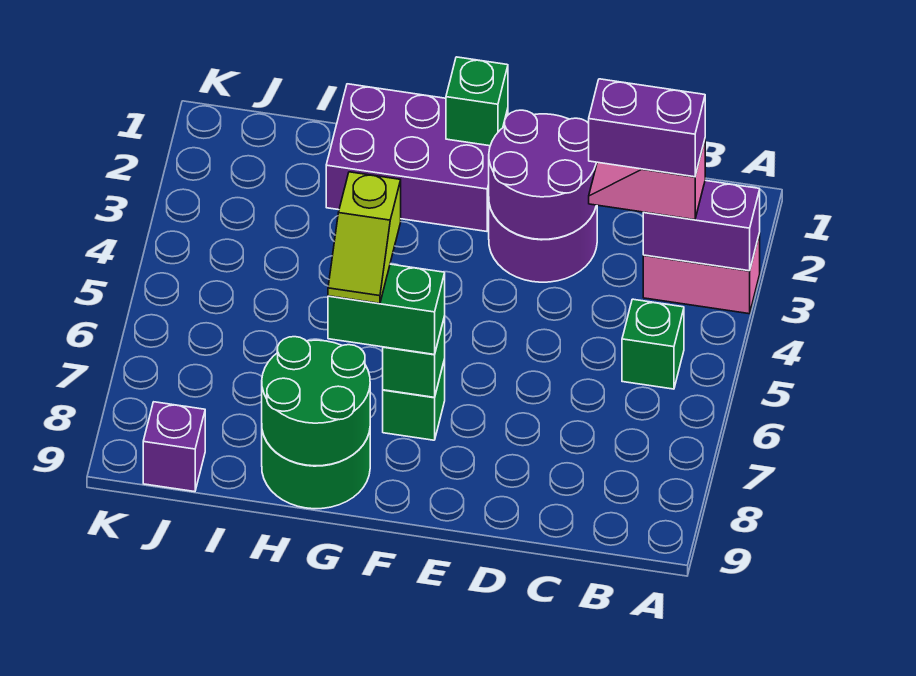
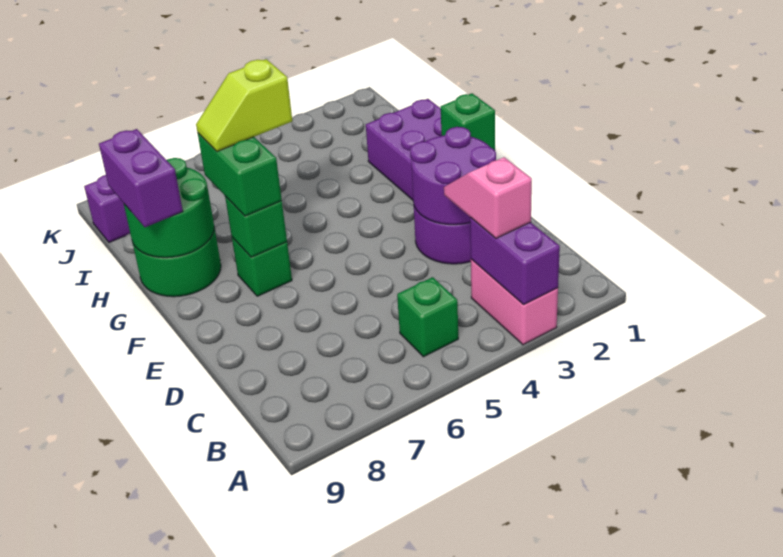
purple 1x2 brick [589,79,705,177] -> purple 1x2 brick moved to [99,129,183,227]

